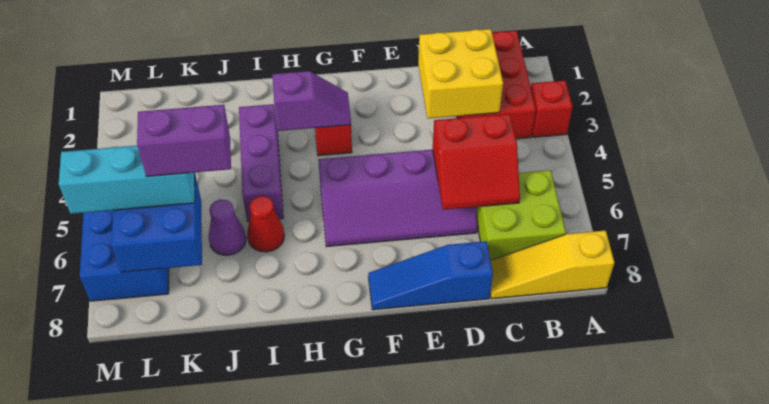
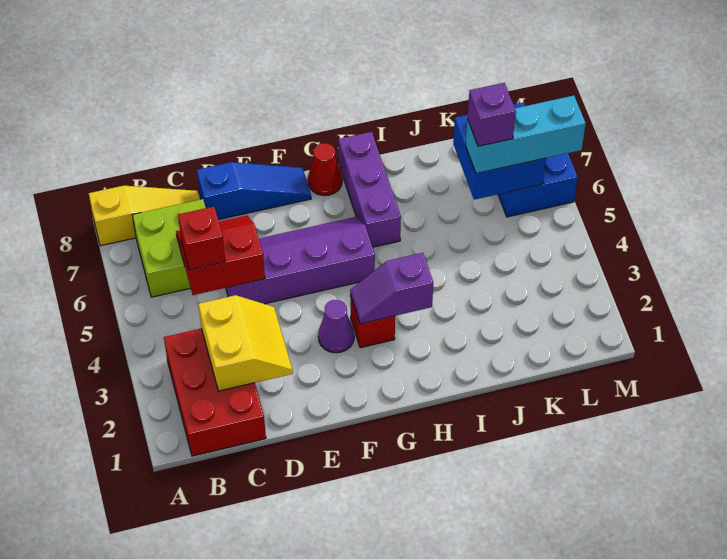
red 1x1 brick [531,81,573,137] -> red 1x1 brick moved to [178,207,225,270]
yellow 2x2 brick [418,29,503,118] -> yellow 2x2 slope [199,295,293,391]
purple 1x3 brick [239,104,283,222] -> purple 1x3 brick moved to [339,132,401,247]
red 1x1 cone [247,196,284,252] -> red 1x1 cone moved to [308,143,342,196]
purple 1x1 cone [208,199,246,255] -> purple 1x1 cone moved to [318,300,354,353]
purple 1x2 brick [137,105,231,176] -> purple 1x1 brick [468,83,516,146]

